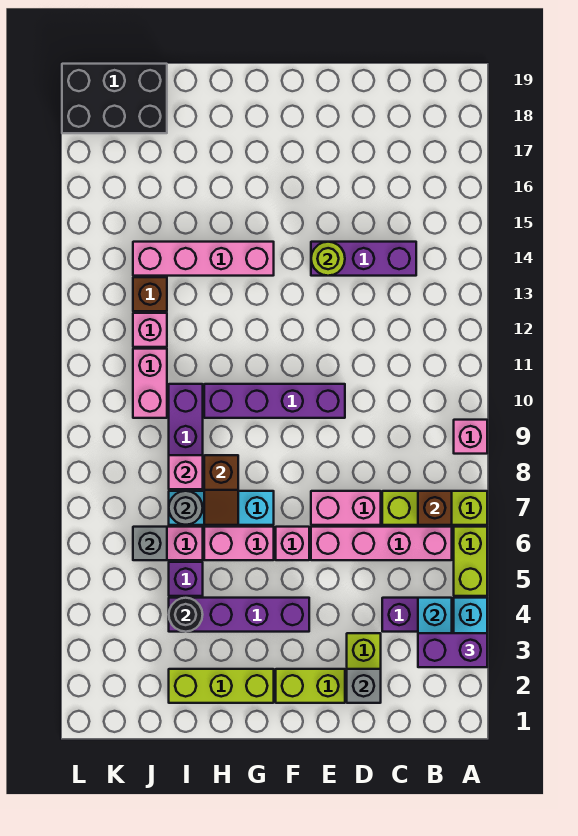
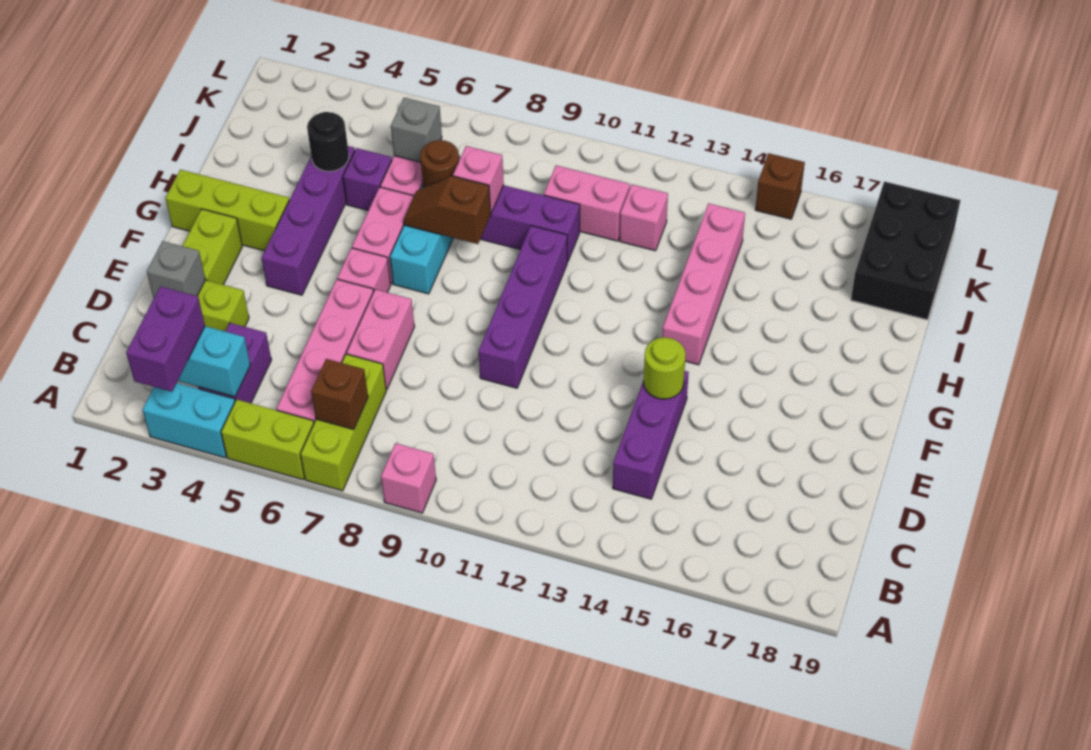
lime 1x3 brick [169,669,274,703] -> lime 1x3 brick turned to [165,170,289,251]
grey 1x1 round brick [169,491,203,525] -> brown 1x1 round brick [420,140,459,188]
brown 1x1 brick [133,277,167,311] -> brown 1x1 brick moved to [755,153,805,219]

